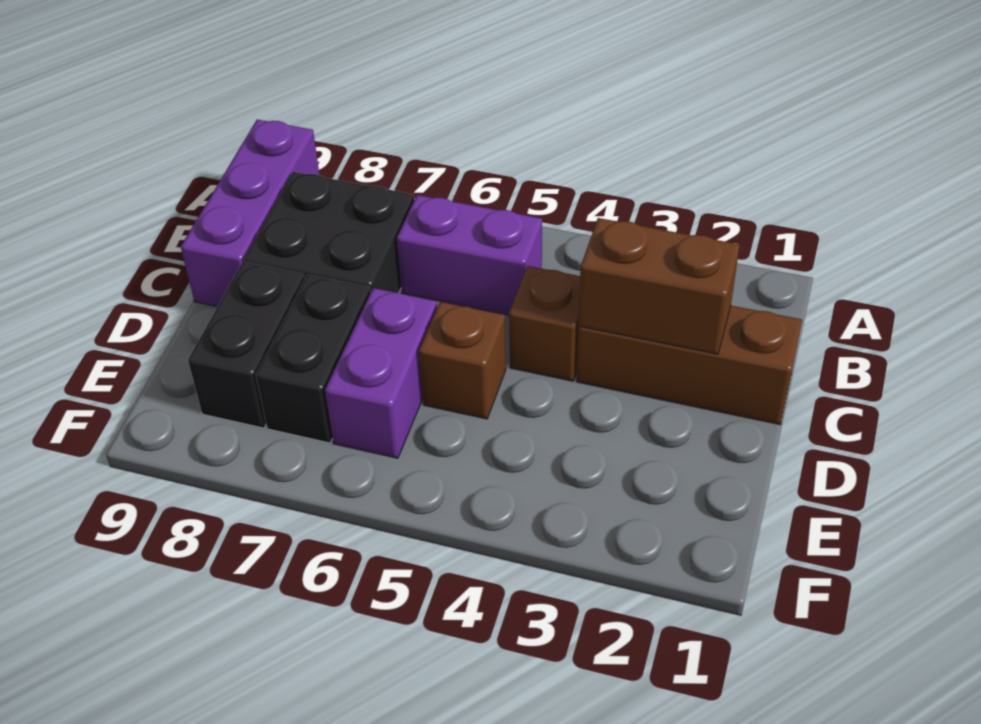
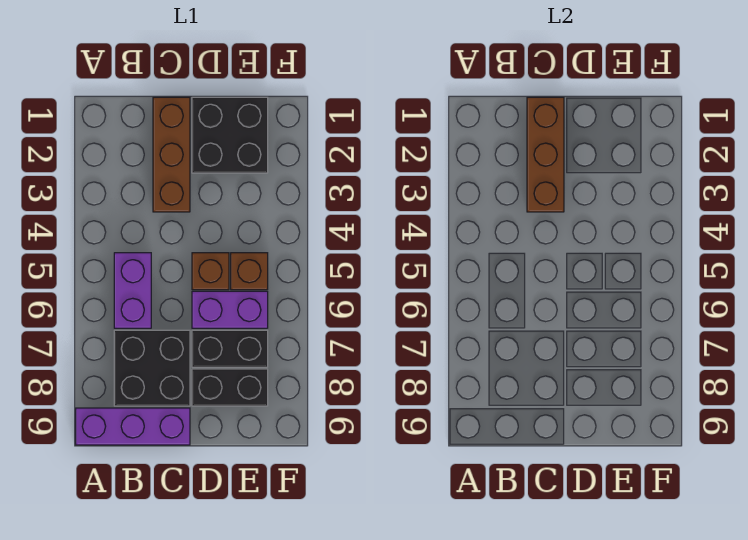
brown 1x2 brick [579,218,740,354] -> brown 1x3 brick [527,97,564,212]
brown 1x1 brick [509,266,580,381] -> brown 1x1 brick moved to [231,253,268,290]
none -> black 2x2 brick [192,97,268,173]

